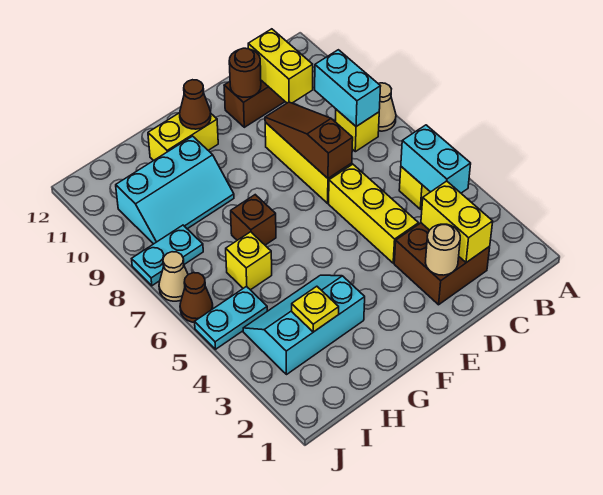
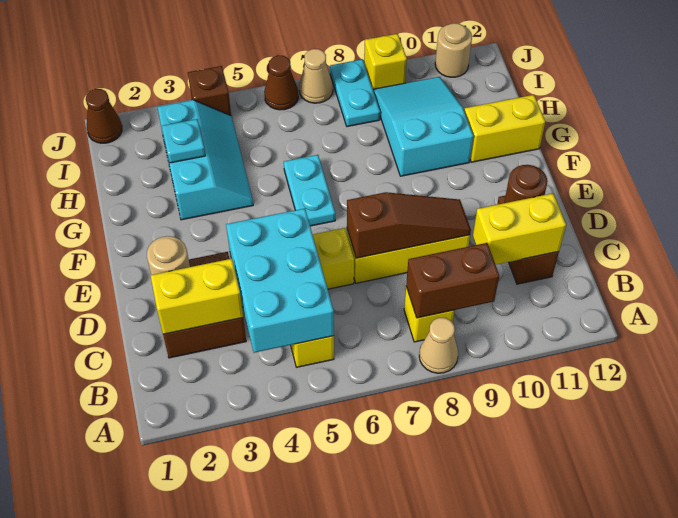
cyan 1x2 brick [401,125,471,193] -> cyan 2x3 brick [226,209,334,353]
cyan 1x2 brick [315,50,381,127] -> brown 1x2 brick [406,243,499,318]
yellow 1x2 brick [148,113,218,161] -> yellow 1x2 brick turned to [464,95,545,162]
brown 1x1 cone [180,80,211,129] -> brown 1x1 cone moved to [86,89,122,143]
brown 1x1 brick [231,195,276,245] -> brown 1x1 brick moved to [188,66,231,116]
cyan 2x3 slope [116,136,234,244] -> cyan 2x3 slope turned to [373,77,473,176]
yellow 1x1 plate [292,286,339,332] -> cyan 1x1 plate [162,119,205,163]
yellow 1x1 brick [226,232,272,290] -> yellow 1x1 brick moved to [364,34,407,89]
cyan 1x2 plate [195,286,267,349] -> cyan 1x2 plate moved to [284,155,335,226]
none -> tan 1x1 round brick [435,23,472,77]

